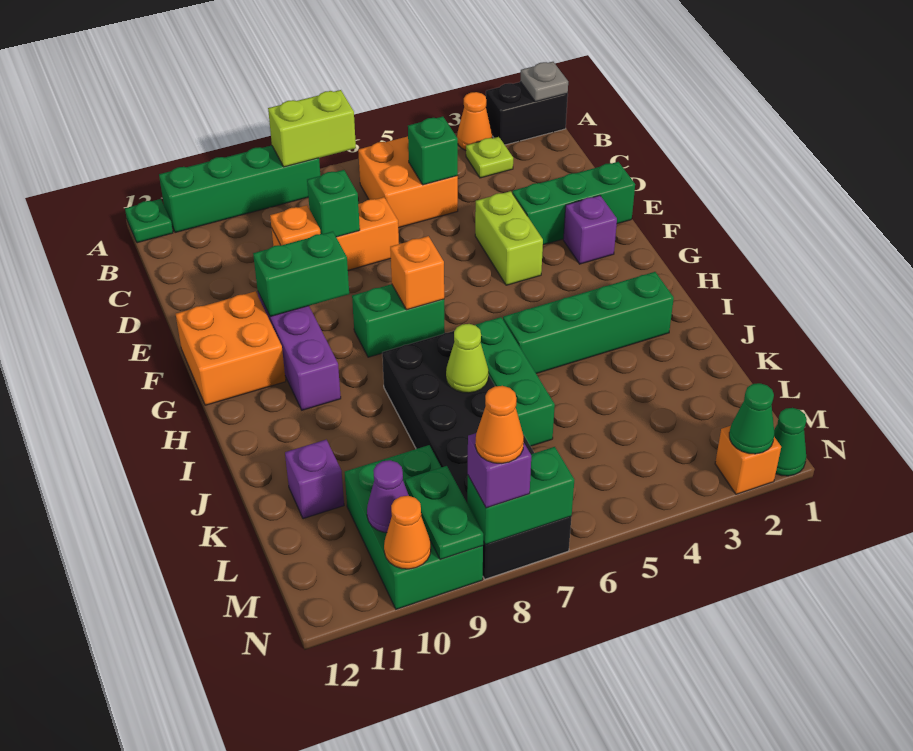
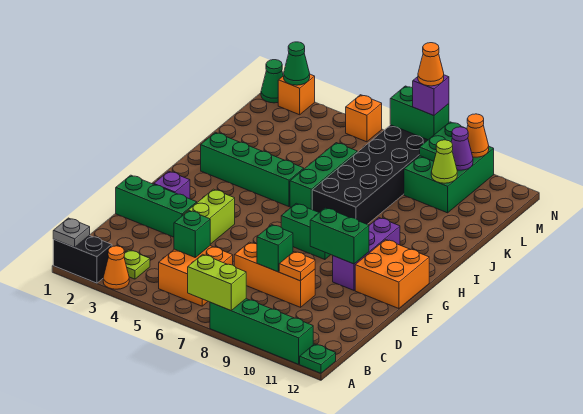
orange 1x1 brick [390,236,444,310] -> orange 1x1 brick moved to [346,95,382,142]
lime 1x1 cone [446,324,488,393] -> lime 1x1 cone moved to [431,140,457,183]
purple 1x1 brick [285,440,344,519] -> none

